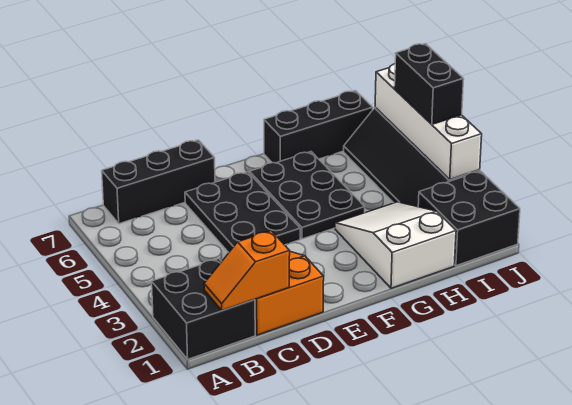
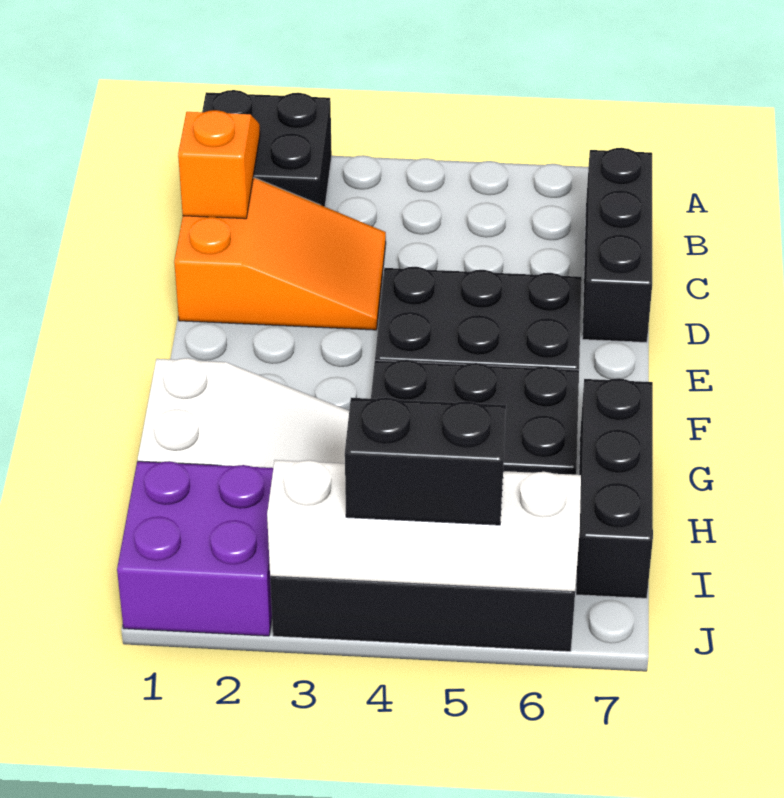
black 2x2 brick [418,171,520,266] -> purple 2x2 brick [117,461,273,636]

